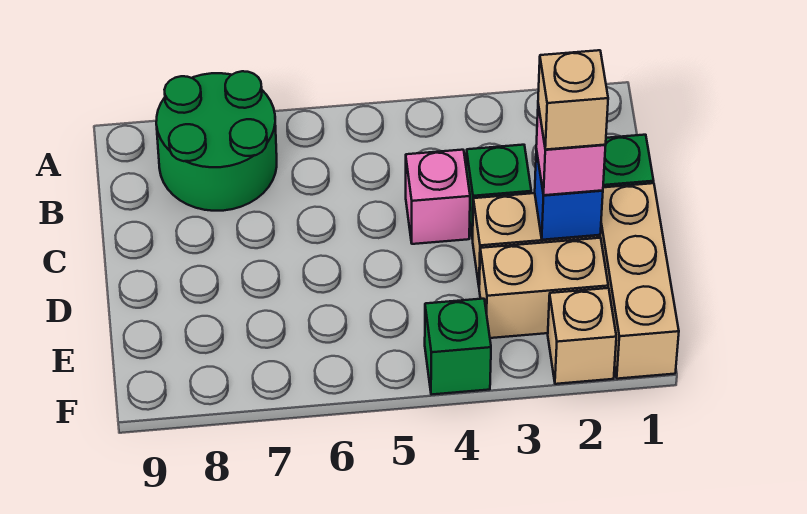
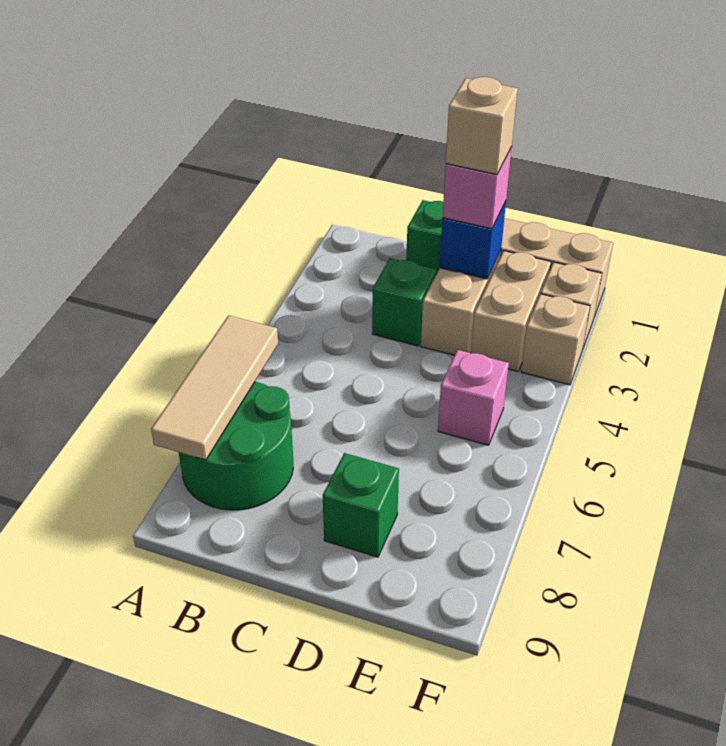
none -> tan 1x3 tile [151,315,278,460]
pink 1x1 brick [406,150,470,244] -> pink 1x1 brick moved to [438,350,509,445]
none -> tan 1x1 brick [521,294,590,385]
green 1x1 brick [425,299,491,395] -> green 1x1 brick moved to [323,453,399,557]

